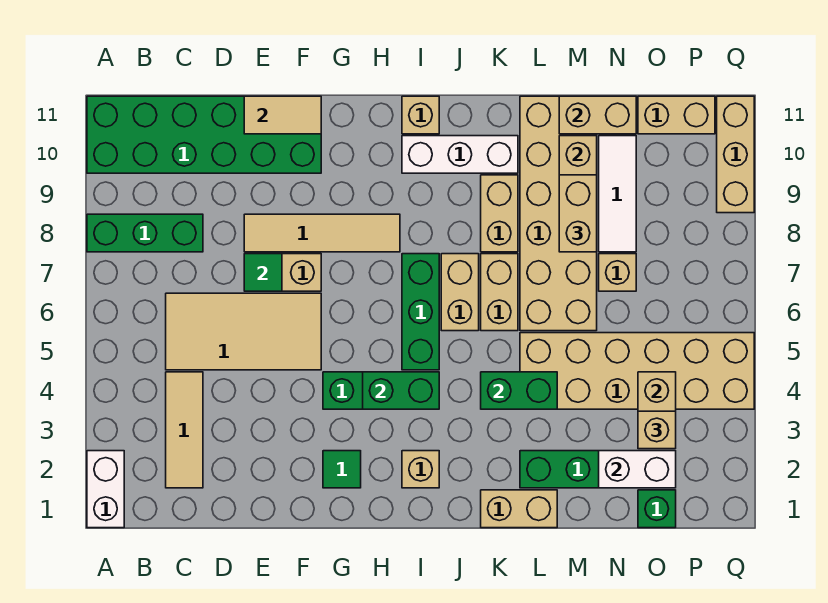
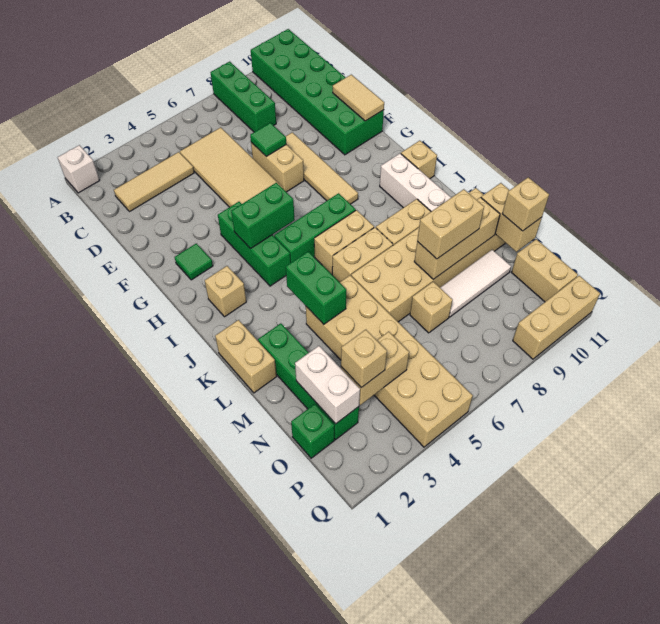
white 1x2 brick [87,451,124,528] -> white 1x1 brick [58,145,100,193]
green 1x2 brick [363,372,439,409] -> green 1x2 brick turned to [231,183,295,249]
none -> tan 1x1 brick [502,177,549,231]

